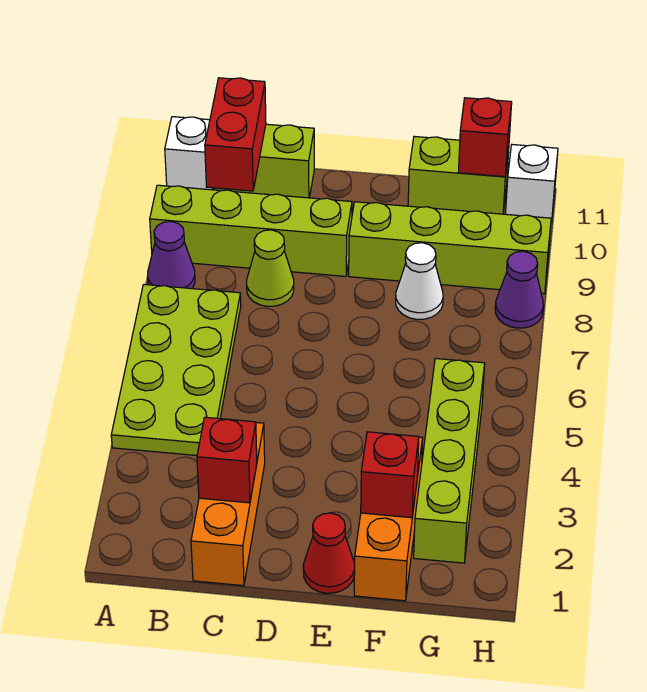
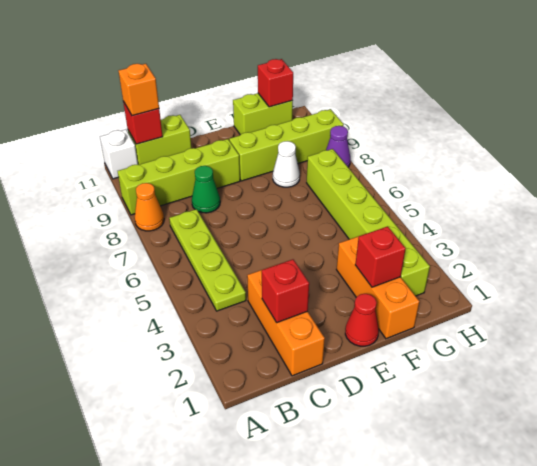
lime 2x4 plate [111,285,241,456] -> lime 1x4 plate [169,209,246,311]
purple 1x1 cone [148,222,195,289] -> orange 1x1 cone [135,183,164,231]
red 1x2 brick [205,78,266,191] -> red 1x1 brick [123,102,163,144]
none -> orange 1x1 brick [119,64,159,116]
lime 1x1 cone [247,230,294,307] -> green 1x1 cone [192,166,220,213]
lime 1x4 brick [414,358,485,563] -> lime 1x6 brick [307,149,430,296]
white 1x1 brick [506,145,558,222] -> none

